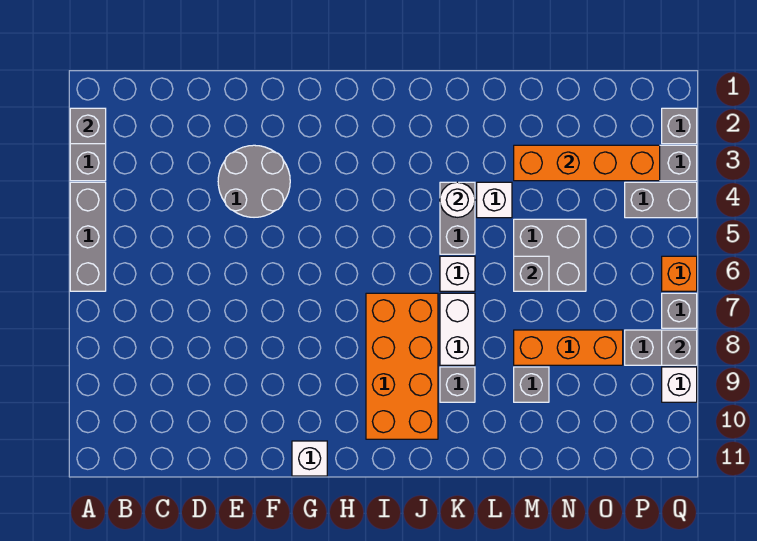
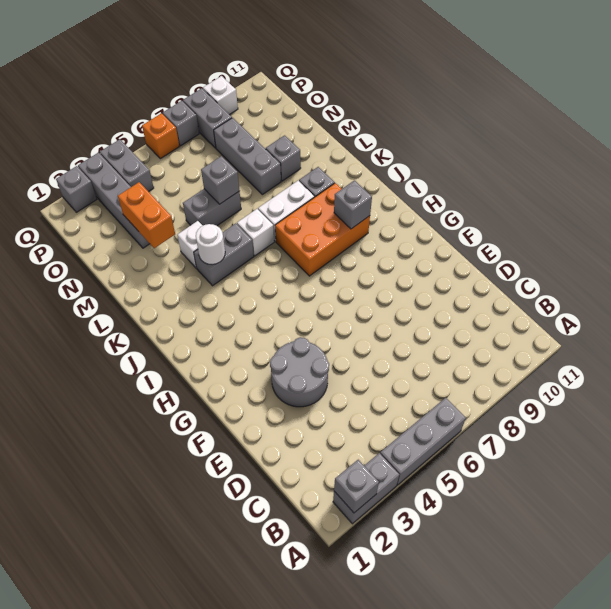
white 1x1 brick [292,441,327,476] -> none
orange 2x4 brick [366,293,438,439] -> orange 2x3 brick [275,183,370,276]
orange 1x4 brick [514,145,660,181] -> orange 1x2 brick [118,182,175,248]
grey 2x2 brick [514,219,586,291] -> grey 1x2 brick [183,189,241,226]
orange 1x3 brick [514,330,623,365] -> grey 1x3 brick [214,118,281,195]
grey 1x1 brick [662,330,697,365] -> grey 1x1 brick moved to [334,180,372,229]

